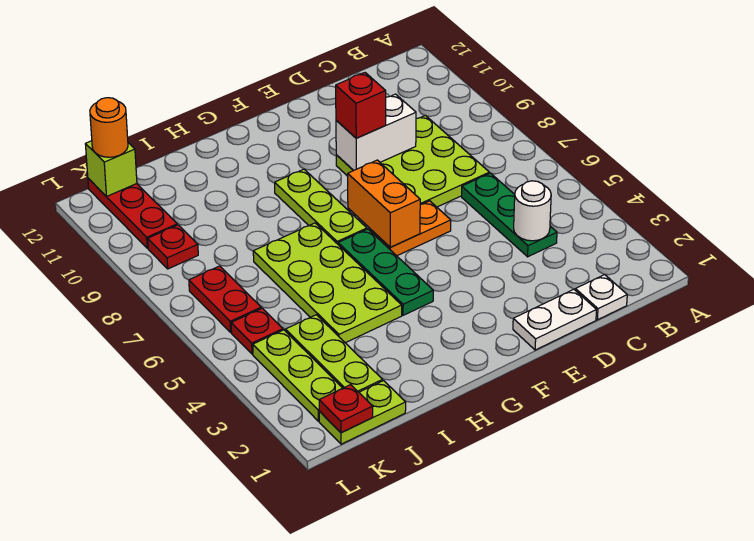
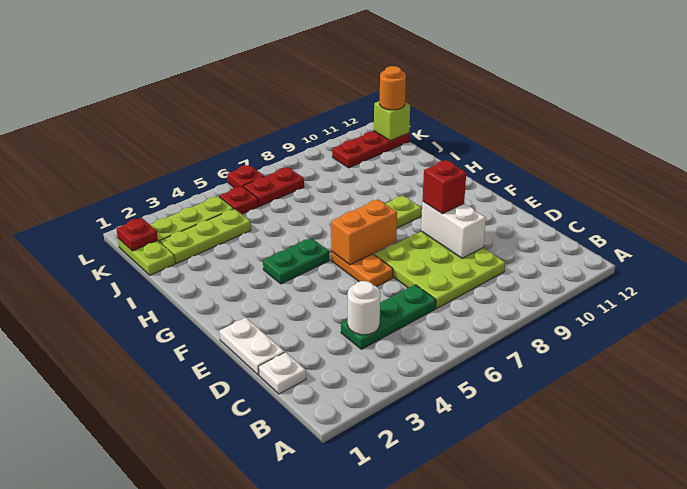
green 1x3 plate [338,229,433,315] -> green 1x2 plate [263,238,329,284]
lime 2x4 plate [253,223,402,343] -> none
red 1x1 plate [148,225,198,269] -> red 1x1 plate moved to [227,165,264,188]

